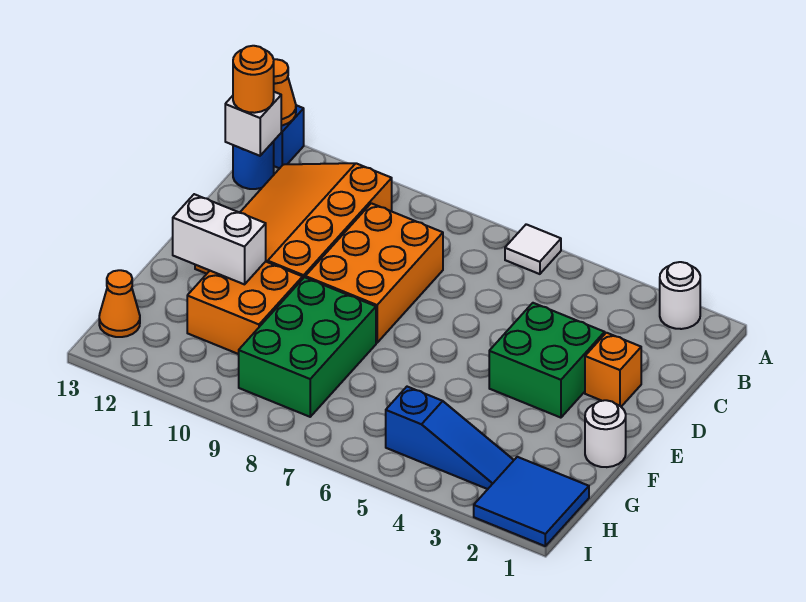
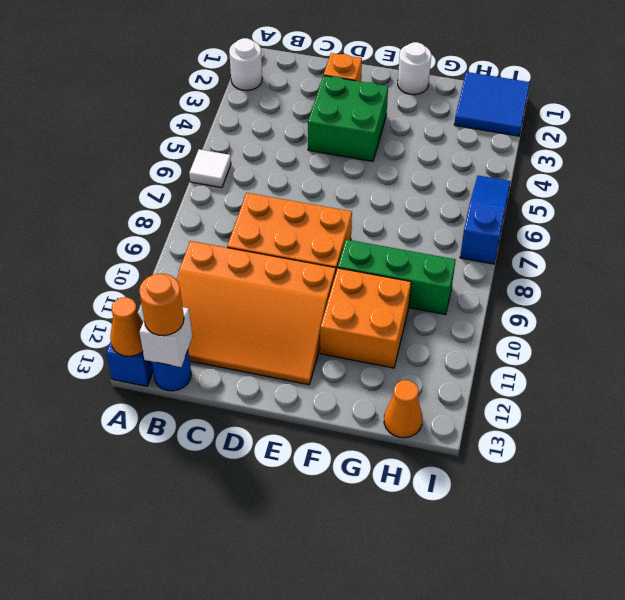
green 2x3 brick [239,277,376,417] -> green 1x3 brick [338,240,456,315]
white 1x2 brick [173,194,266,284] -> none
blue 1x3 slope [386,387,514,489] -> blue 1x3 slope moved to [460,176,511,264]

